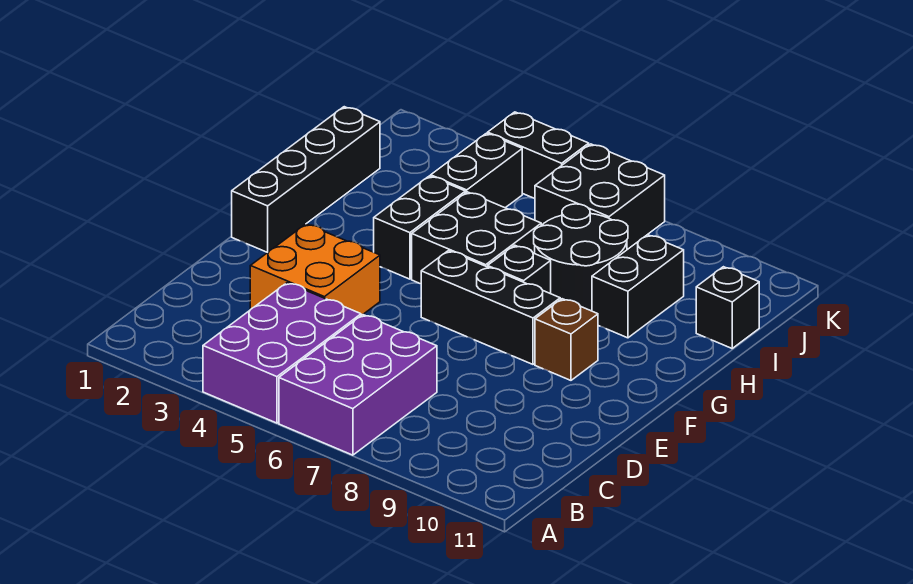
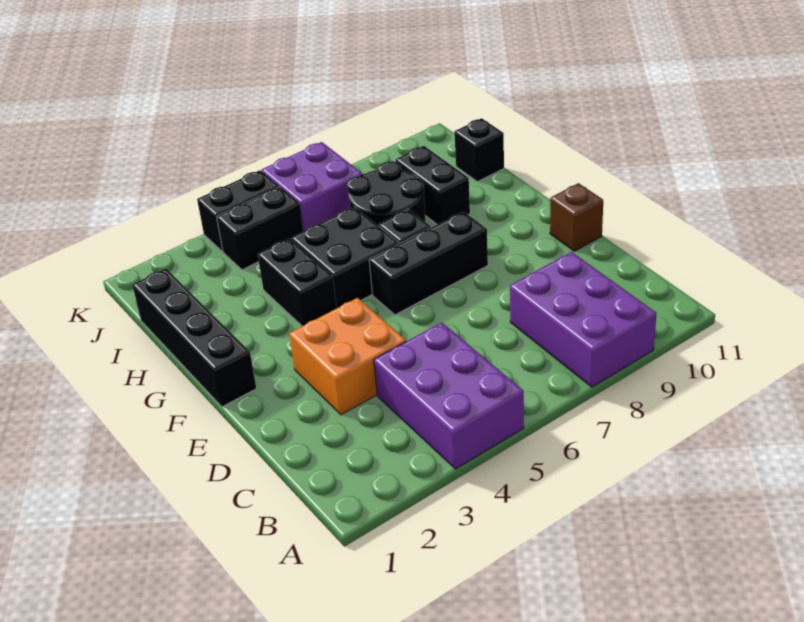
purple 2x3 brick [279,315,437,455] -> purple 2x3 brick moved to [510,252,656,387]
brown 1x1 brick [535,299,598,380] -> brown 1x1 brick moved to [550,183,603,251]
black 1x2 brick [431,133,522,208] -> black 1x2 brick turned to [217,187,303,270]
black 2x2 brick [535,144,665,250] -> purple 2x2 brick [262,142,363,231]

